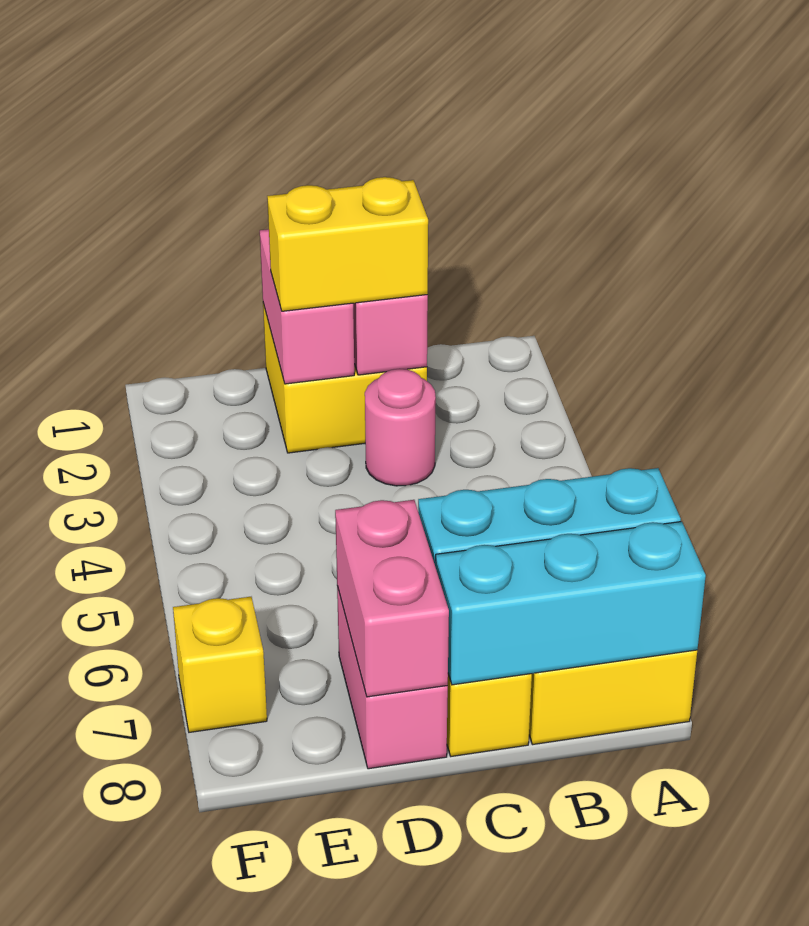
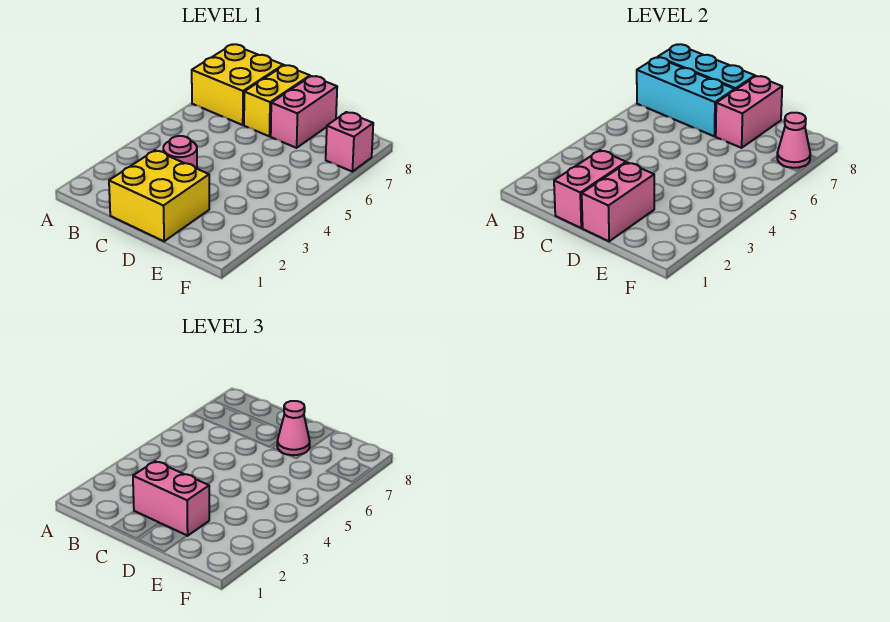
yellow 1x2 brick [267,177,428,311] -> pink 1x2 brick [133,461,209,536]
none -> pink 1x1 cone [277,401,310,455]
yellow 1x1 brick [173,597,267,732] -> pink 1x1 brick [326,112,373,172]
none -> pink 1x1 cone [777,113,810,168]

